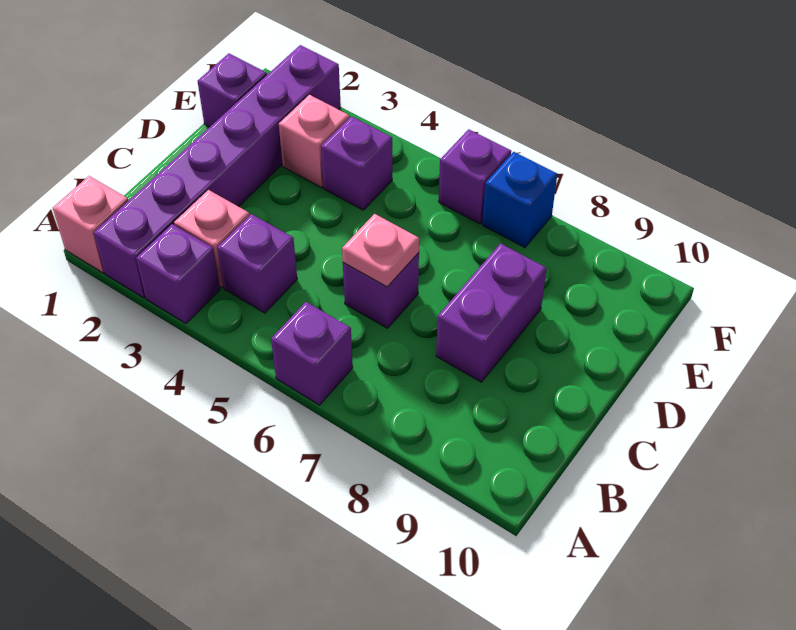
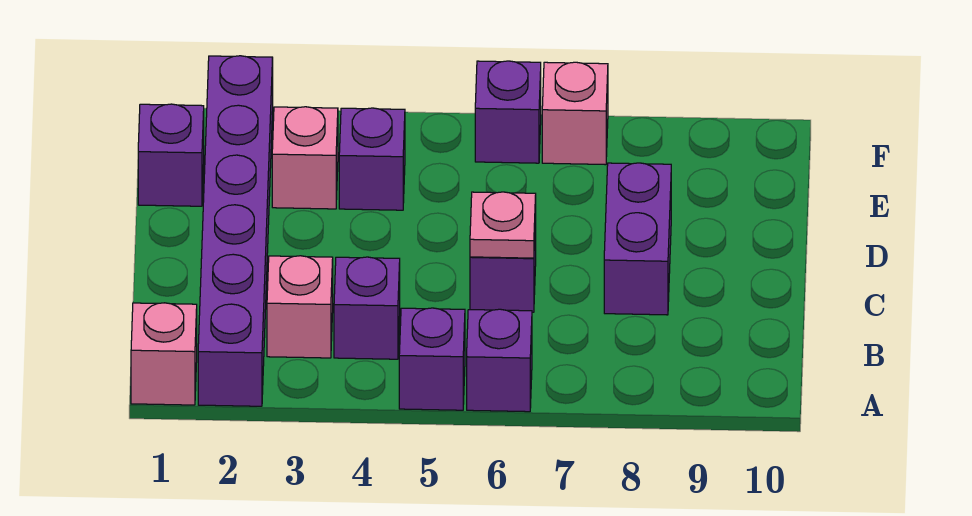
purple 1x1 brick [136,224,220,323] -> purple 1x1 brick moved to [399,308,465,410]
blue 1x1 brick [482,152,557,248] -> pink 1x1 brick [542,62,608,165]

